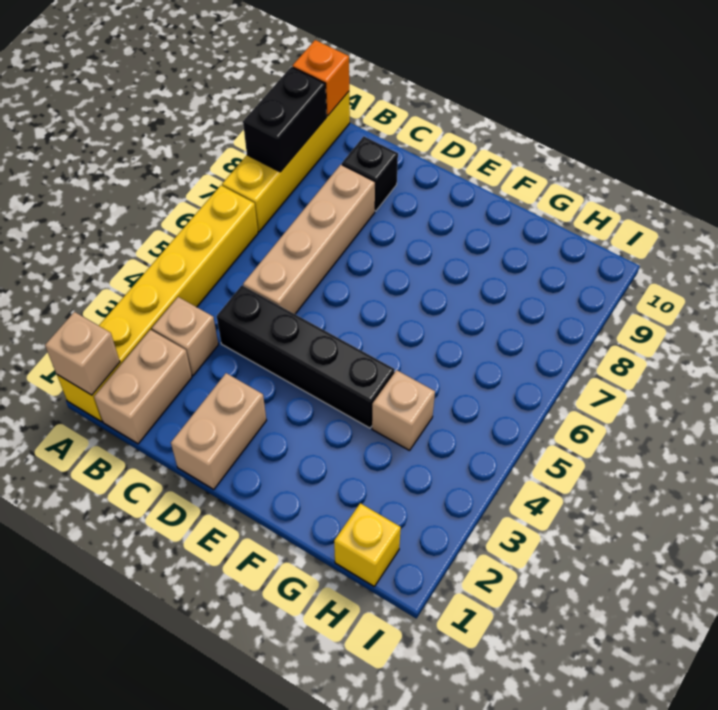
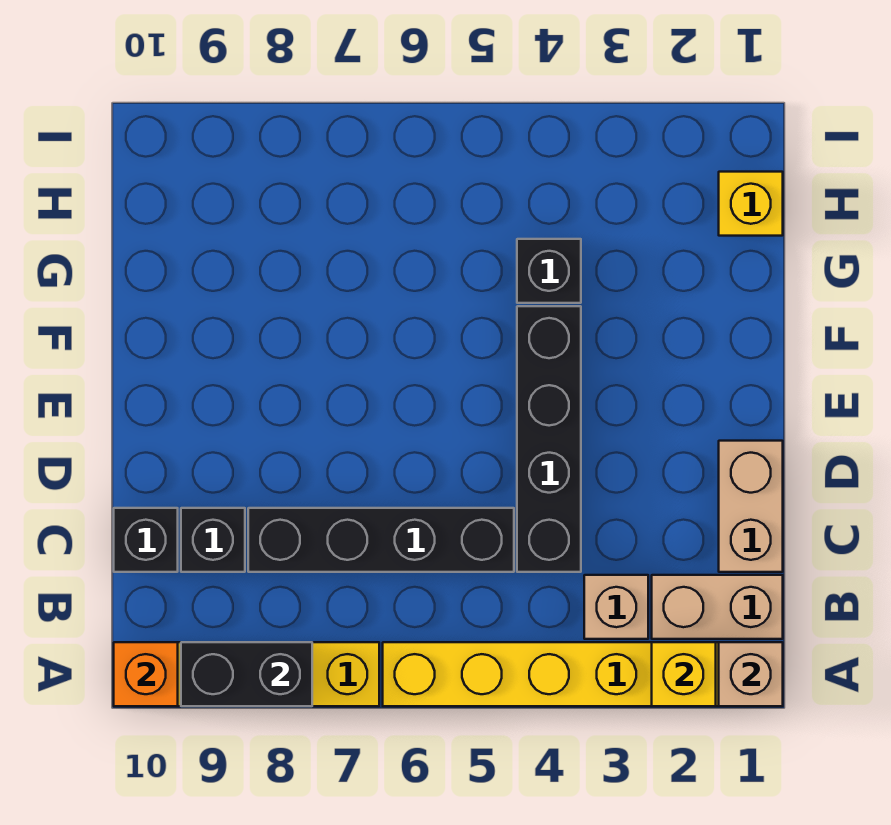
none -> yellow 1x1 brick [652,642,716,706]
tan 1x4 brick [243,165,375,314] -> black 1x4 brick [248,508,514,572]
none -> black 1x1 brick [114,508,178,572]
tan 1x2 brick [171,373,266,489] -> tan 1x2 brick turned to [719,441,783,572]
tan 1x1 brick [372,370,435,451] -> black 1x1 brick [517,239,581,303]

